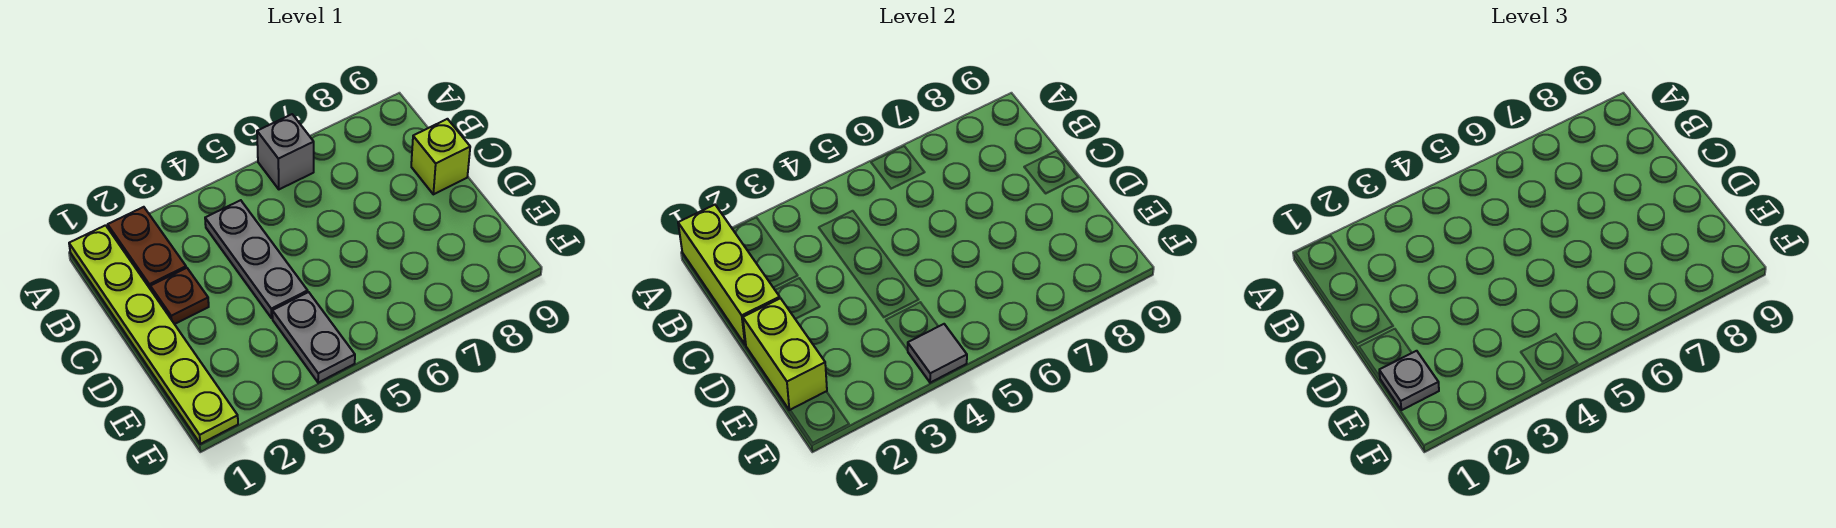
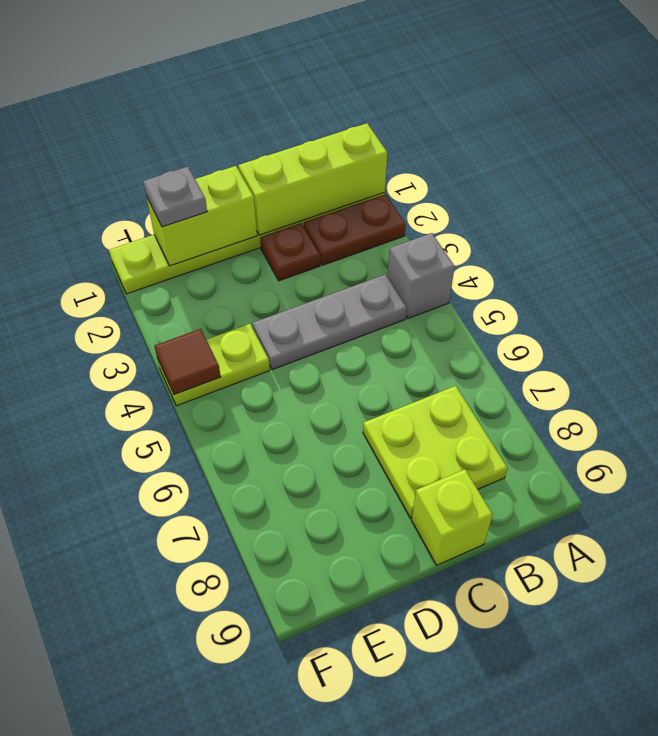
grey 1x1 brick [257,114,314,189] -> grey 1x1 brick moved to [388,233,455,318]
none -> lime 2x2 plate [363,386,507,518]
grey 1x2 plate [272,292,355,383] -> lime 1x2 plate [158,324,270,406]
grey 1x1 tile [908,324,967,383] -> brown 1x1 tile [154,329,221,395]

